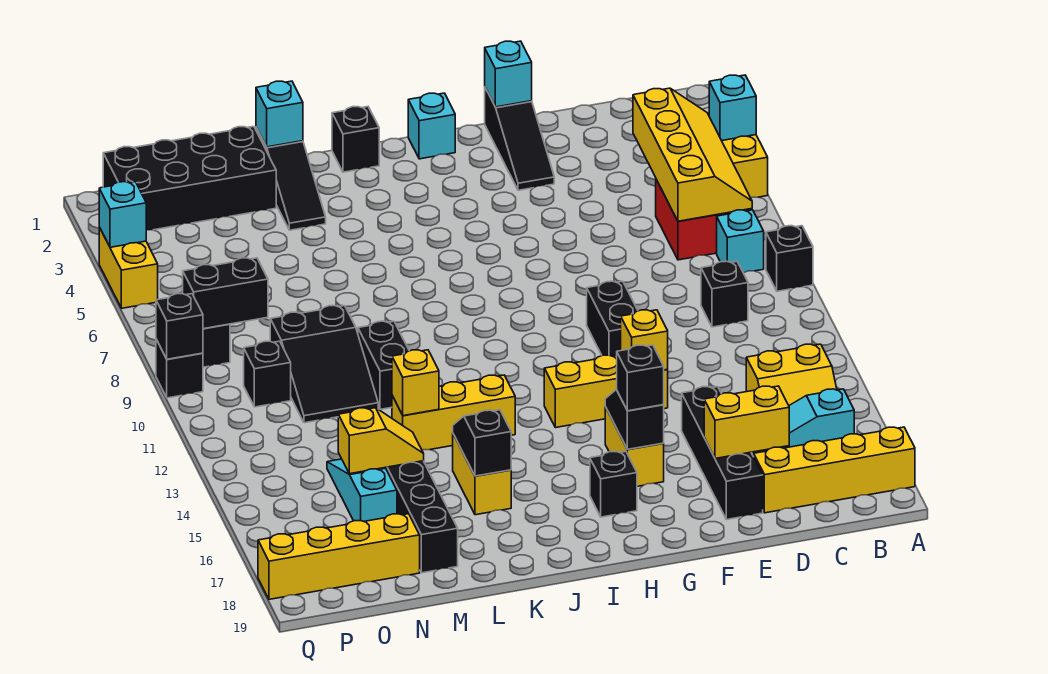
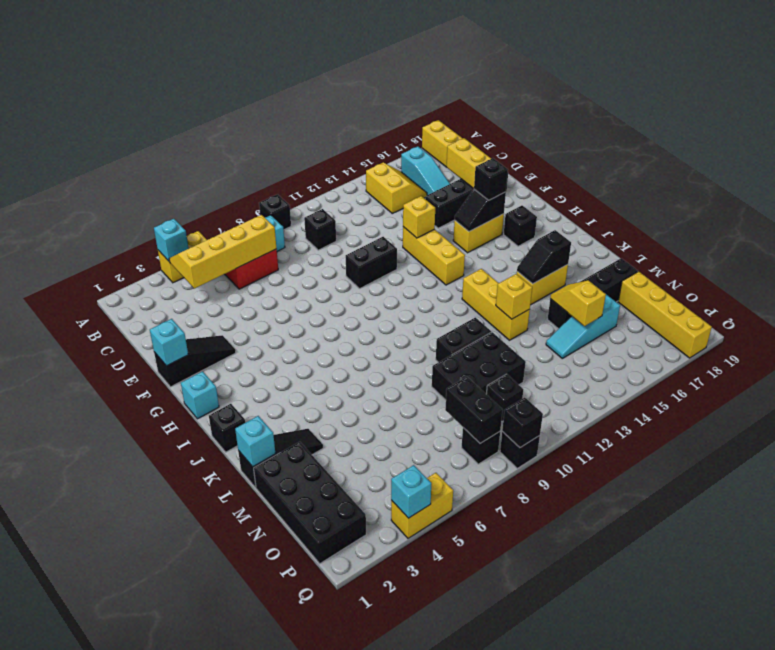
black 2x3 slope [270,306,378,423] -> black 2x3 brick [432,332,526,400]

